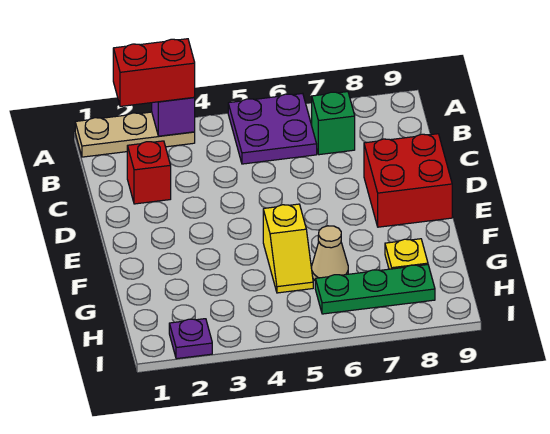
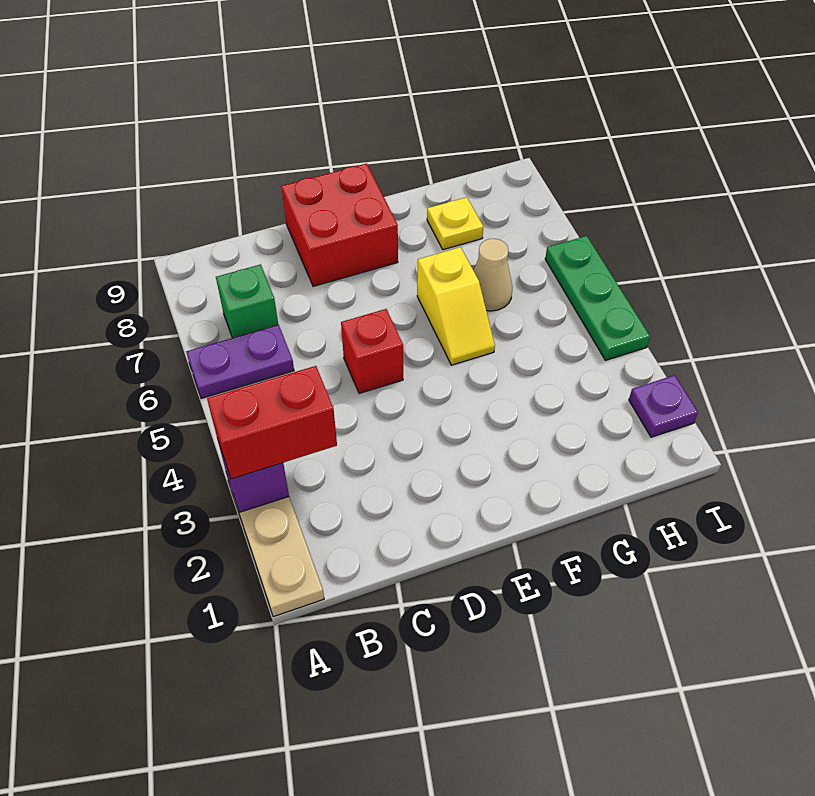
red 1x2 brick [113,39,195,106] -> red 1x2 brick turned to [207,366,337,479]
purple 2x2 plate [228,93,317,164] -> purple 1x2 plate [186,325,294,399]
red 1x1 brick [127,141,171,204] -> red 1x1 brick moved to [341,309,403,394]
yellow 1x2 slope [263,204,313,293] -> yellow 1x2 slope turned to [417,247,495,365]
green 1x3 plate [315,265,435,314] -> green 1x3 plate moved to [545,236,650,360]

